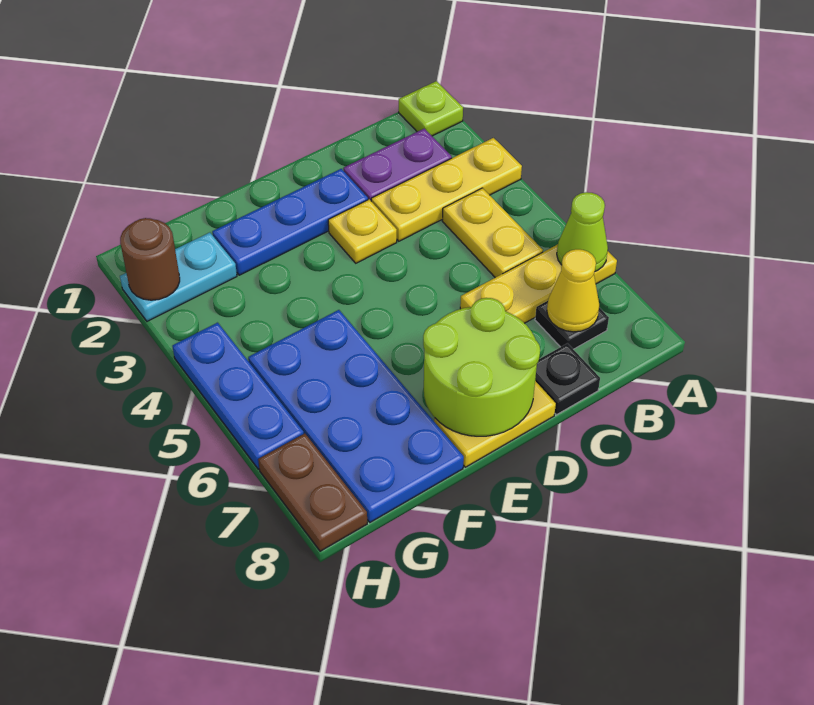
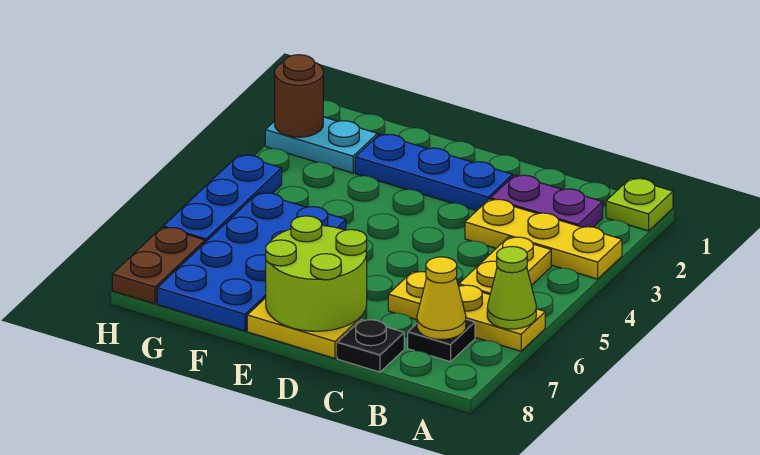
yellow 1x1 plate [328,199,397,263] -> none

